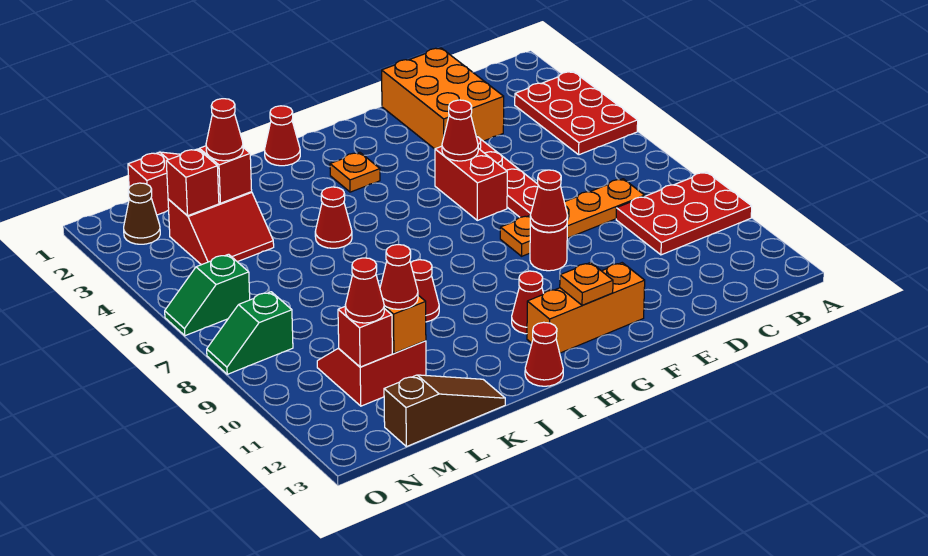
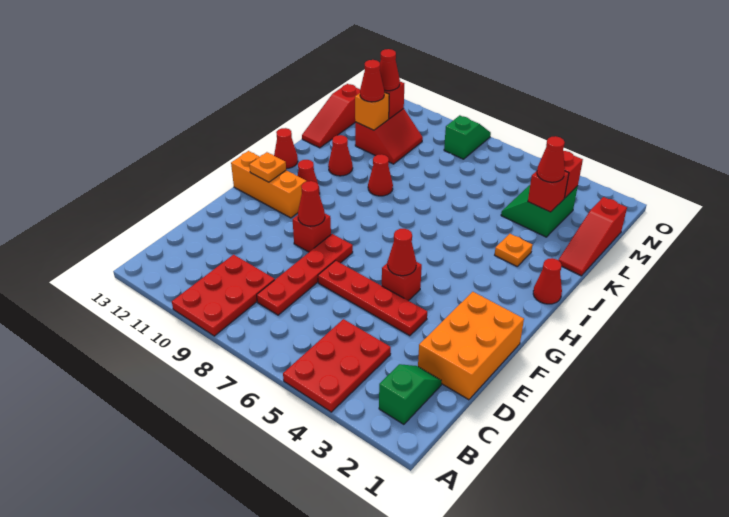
red 2x3 plate [515,72,638,155] -> red 2x3 plate turned to [283,319,391,412]
orange 1x4 plate [500,179,645,256] -> red 1x4 plate [257,234,353,315]
orange 2x3 brick [382,48,504,149] -> orange 2x3 brick turned to [418,292,524,400]
red 1x2 brick [435,146,507,220] -> red 1x1 brick [382,262,422,301]
red 1x1 round brick [530,223,567,271] -> red 1x1 brick [293,214,331,252]
orange 1x3 brick [527,263,645,353] -> orange 1x3 brick turned to [231,151,306,218]
orange 1x1 plate [330,152,380,192] -> orange 1x1 plate moved to [495,234,532,266]
red 1x1 cone [315,187,352,248] -> red 1x1 cone moved to [328,135,353,176]
brown 1x3 slope [384,375,505,447] -> red 1x3 slope [302,84,360,148]
red 2x2 slope [168,192,274,265] -> green 2x2 slope [501,185,578,237]
brown 1x1 cone [124,183,160,244] -> none
green 1x2 slope [165,254,250,336] -> green 1x2 slope moved to [379,364,442,424]

